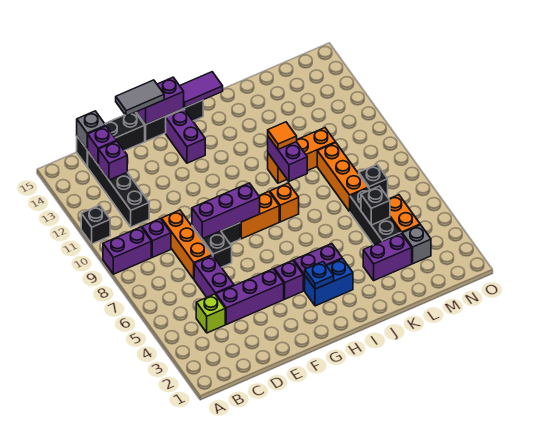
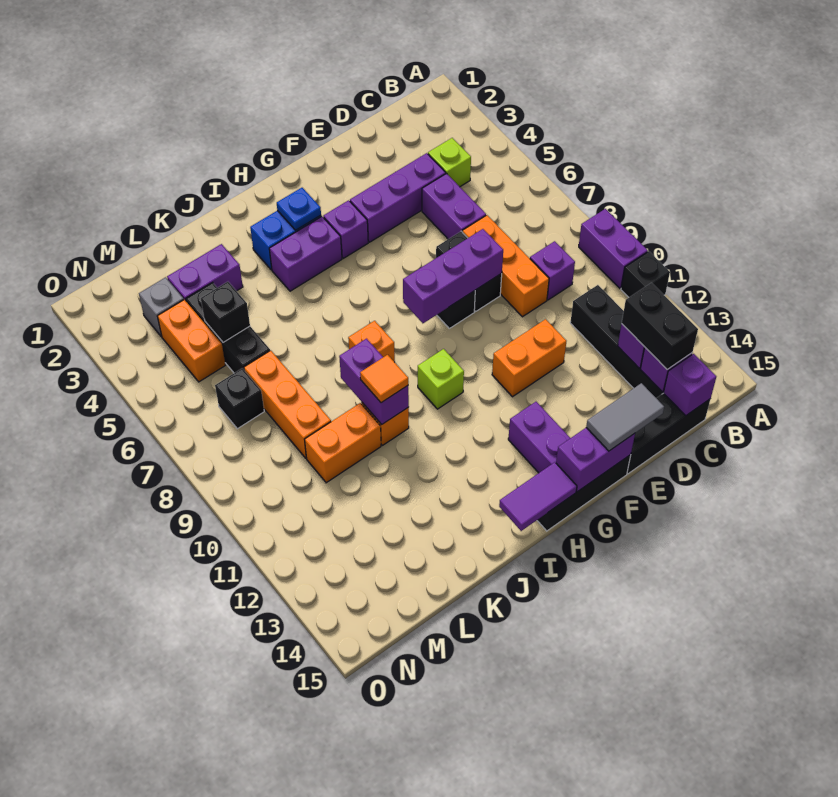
purple 1x2 brick [103,227,151,274] -> purple 1x2 brick turned to [579,209,648,288]
none -> black 1x2 brick [622,283,698,369]
grey 1x1 brick [77,111,106,150] -> purple 1x1 brick [664,354,716,416]
orange 1x2 brick [240,192,279,239] -> orange 1x2 brick moved to [492,319,566,397]
none -> lime 1x1 brick [418,349,464,409]

